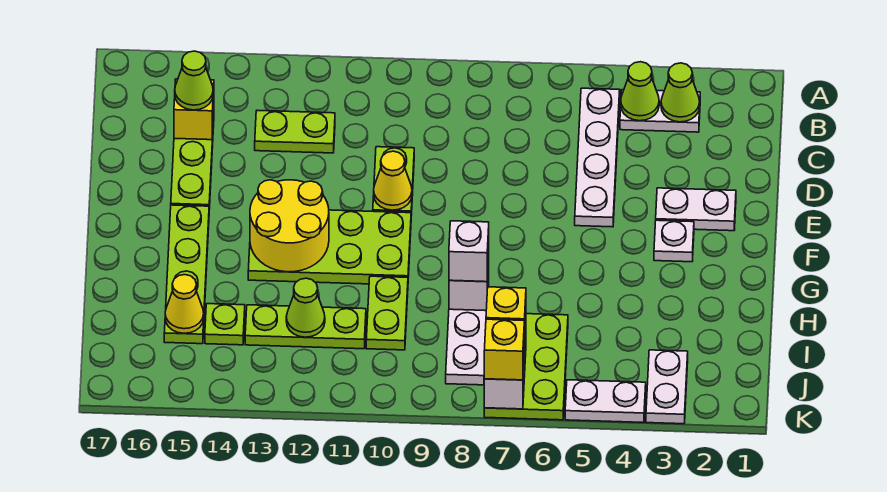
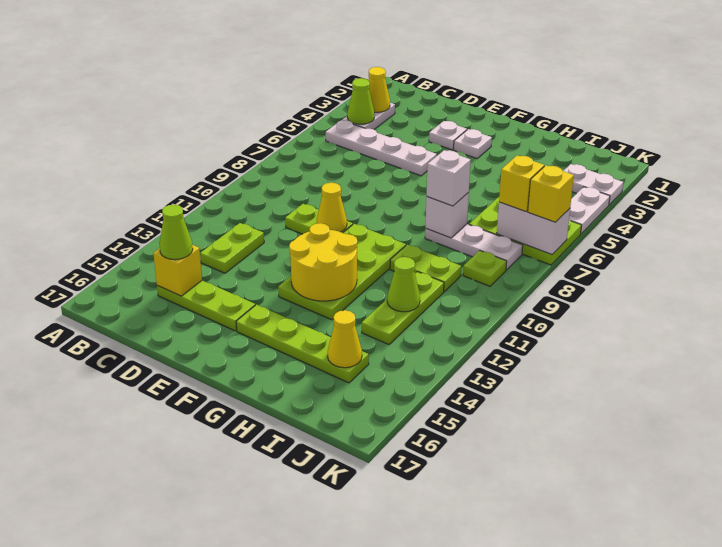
lime 1x1 cone [661,63,700,122] -> yellow 1x1 cone [368,67,390,112]
white 1x2 plate [656,188,736,231] -> white 1x1 plate [429,121,467,150]
lime 1x1 plate [205,304,245,345] -> lime 1x1 plate moved to [463,251,507,286]

